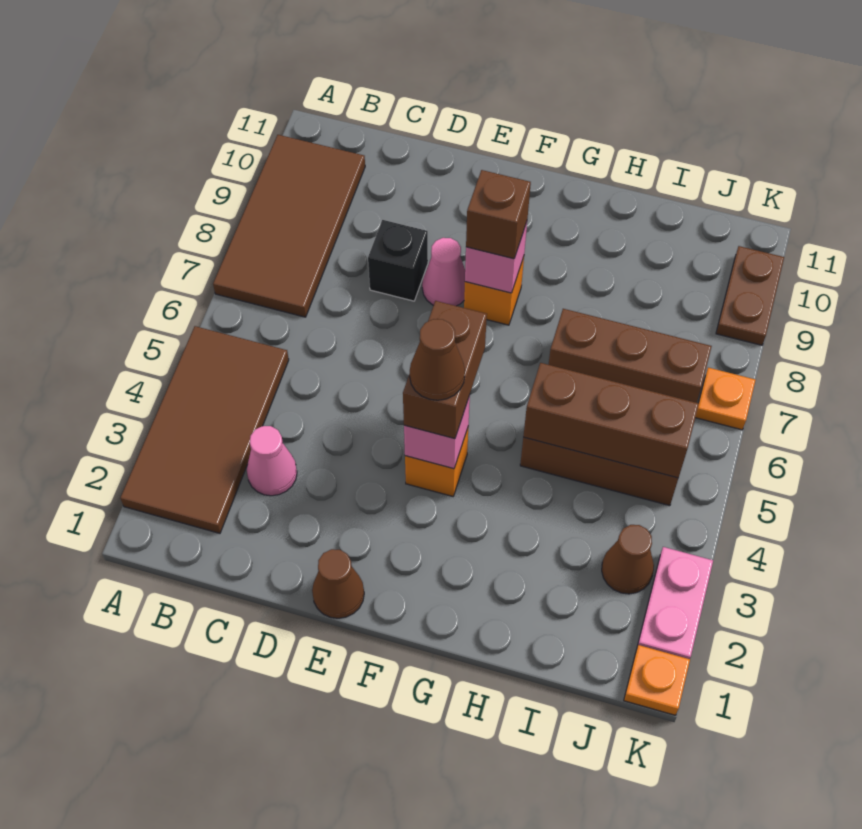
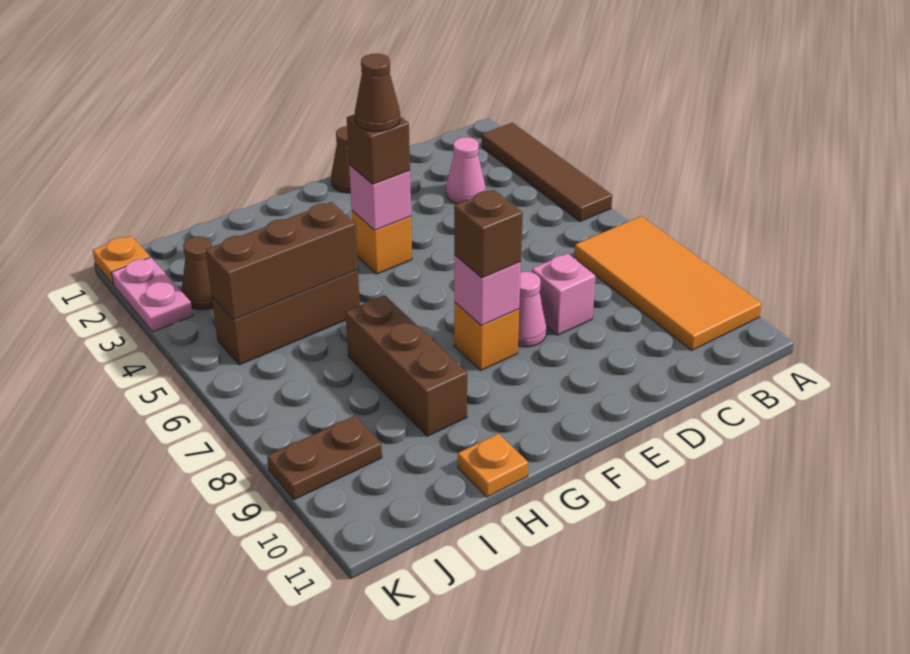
brown 2x4 tile [120,326,289,533] -> brown 1x4 tile [482,123,612,222]
brown 2x4 tile [213,135,365,317] -> orange 2x4 tile [574,216,762,350]
black 1x1 brick [368,220,428,301] -> pink 1x1 brick [532,253,596,335]
brown 1x2 brick [403,301,487,439] -> brown 1x1 brick [347,114,410,184]
brown 1x3 brick [549,309,712,403] -> brown 1x3 brick turned to [345,295,467,436]
orange 1x1 plate [695,368,756,430] -> orange 1x1 plate moved to [458,433,528,497]
brown 1x2 plate [716,246,784,345] -> brown 1x2 plate turned to [267,416,382,500]

